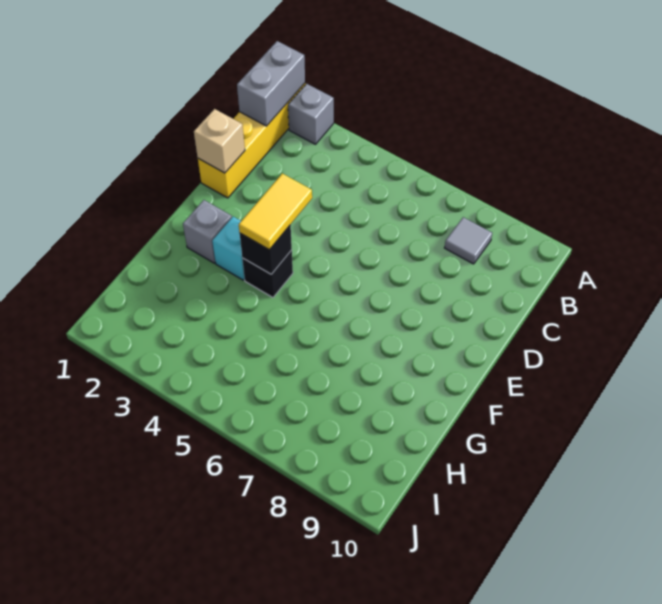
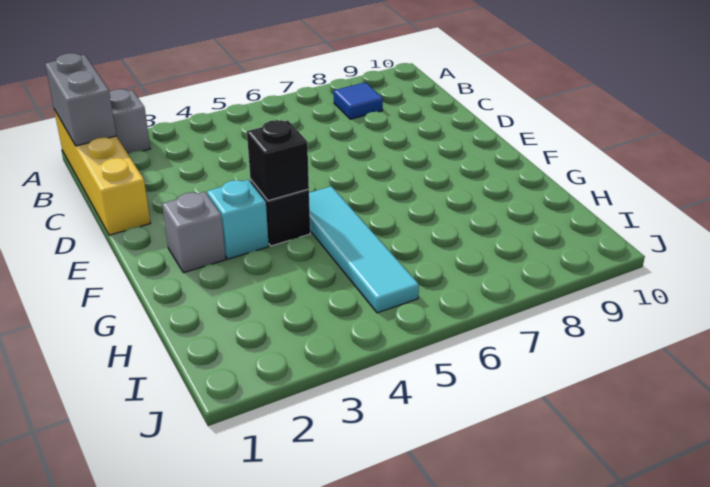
grey 1x1 tile [445,217,492,264] -> blue 1x1 tile [334,82,383,119]
tan 1x1 brick [194,109,245,173] -> none
yellow 1x2 tile [239,173,312,250] -> none
none -> cyan 1x4 tile [309,186,419,313]

